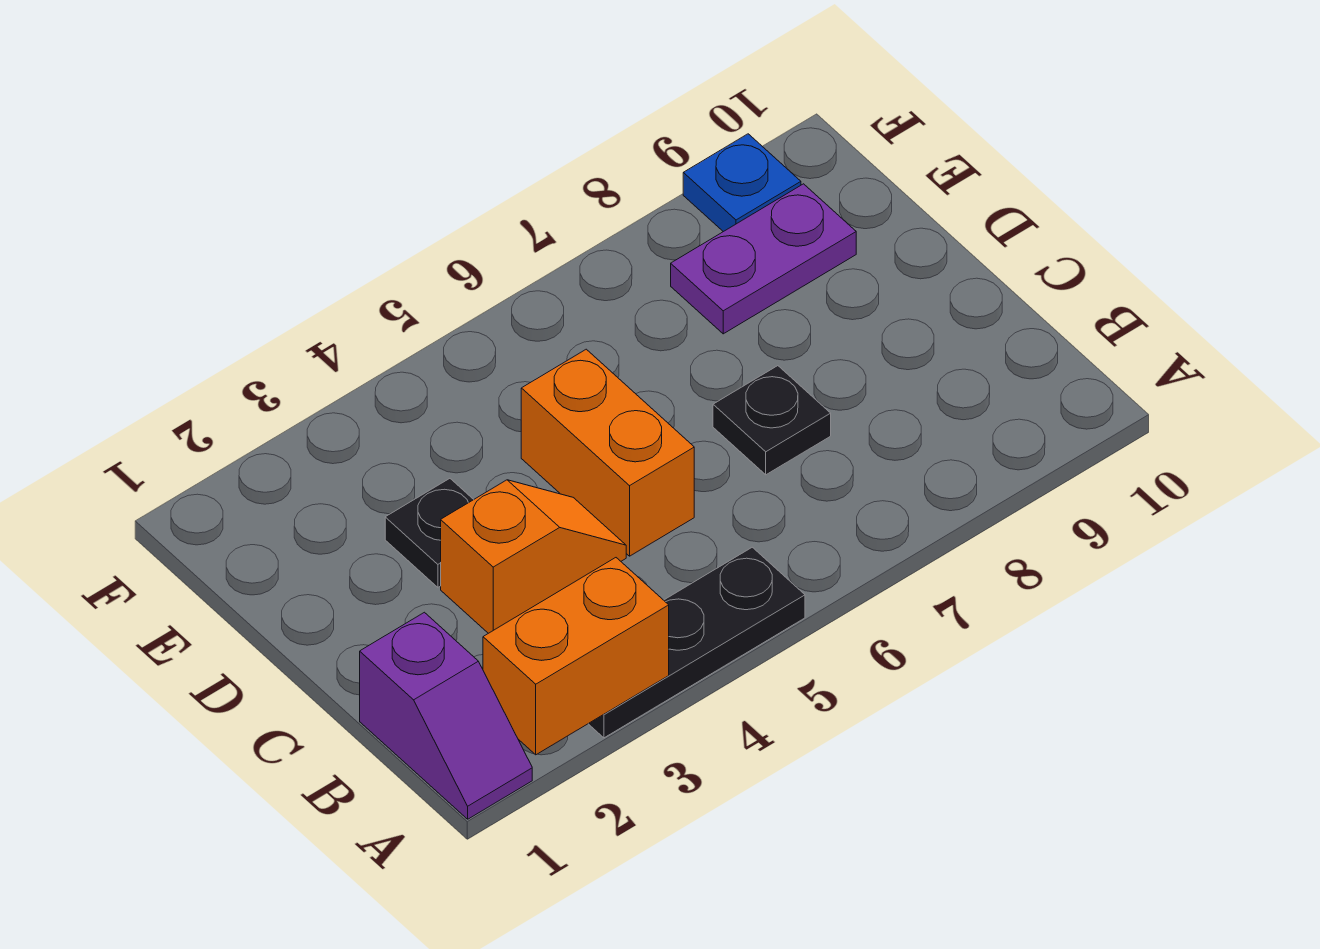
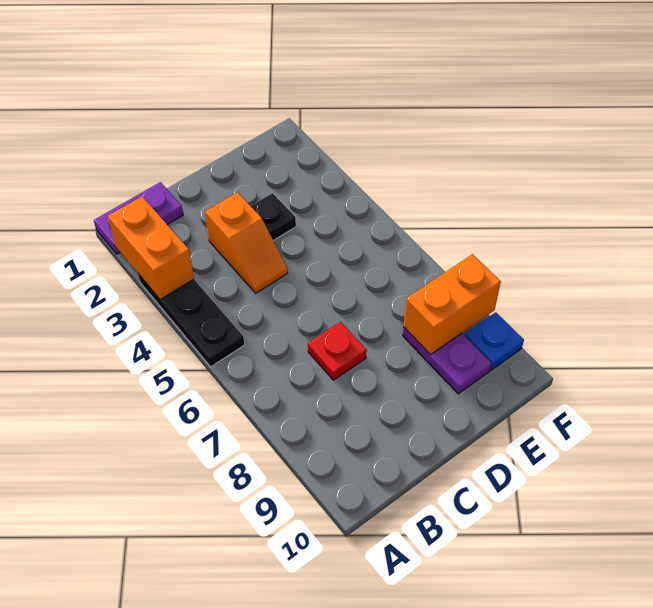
purple 1x2 slope [360,612,532,819] -> purple 1x2 plate [94,182,183,254]
orange 1x2 brick [521,349,694,556] -> orange 1x2 brick moved to [404,254,501,355]
black 1x1 plate [713,366,831,475] -> red 1x1 plate [308,322,367,380]

